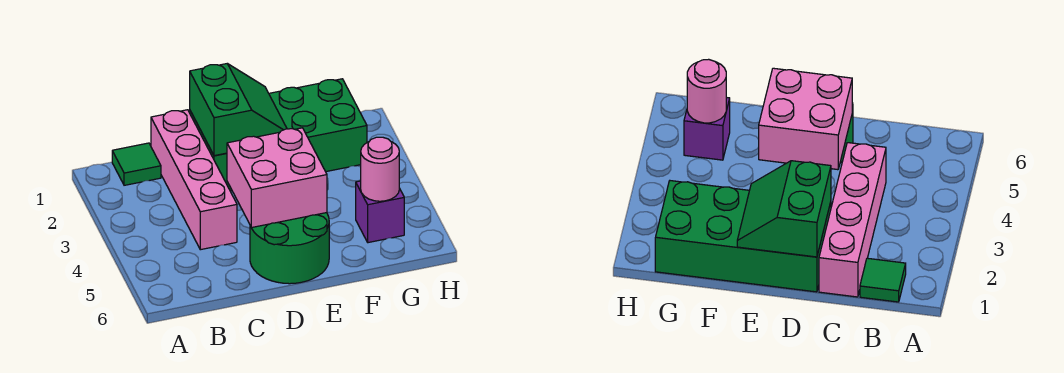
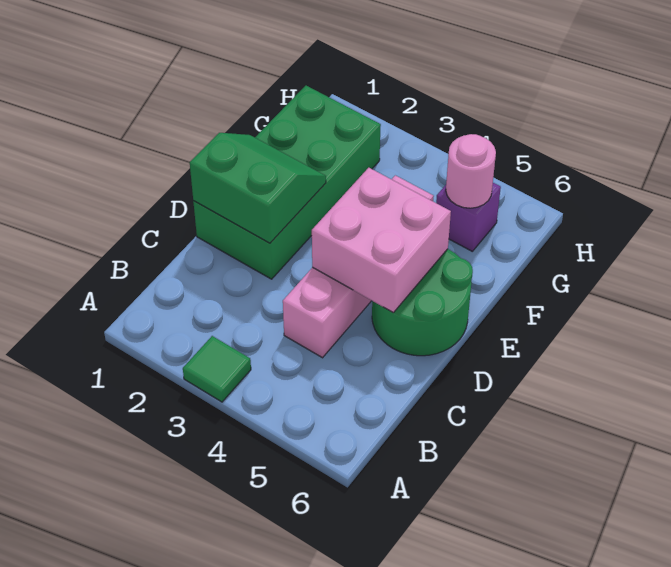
green 1x1 tile [112,143,161,185] -> green 1x1 tile moved to [183,336,251,402]
pink 1x4 brick [151,110,237,250] -> pink 1x4 brick turned to [283,175,434,358]

